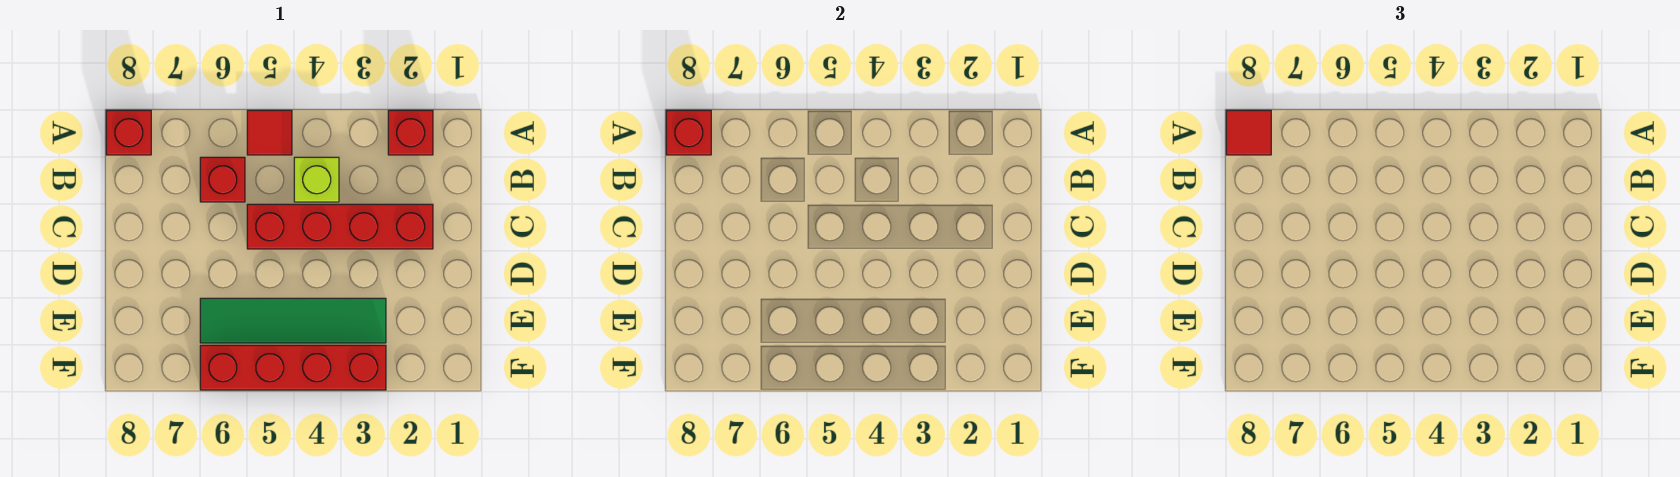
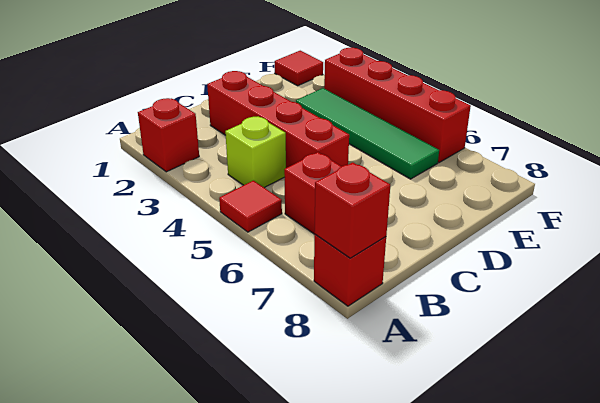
red 1x1 tile [1226,110,1271,155] -> red 1x1 tile moved to [275,51,323,86]

